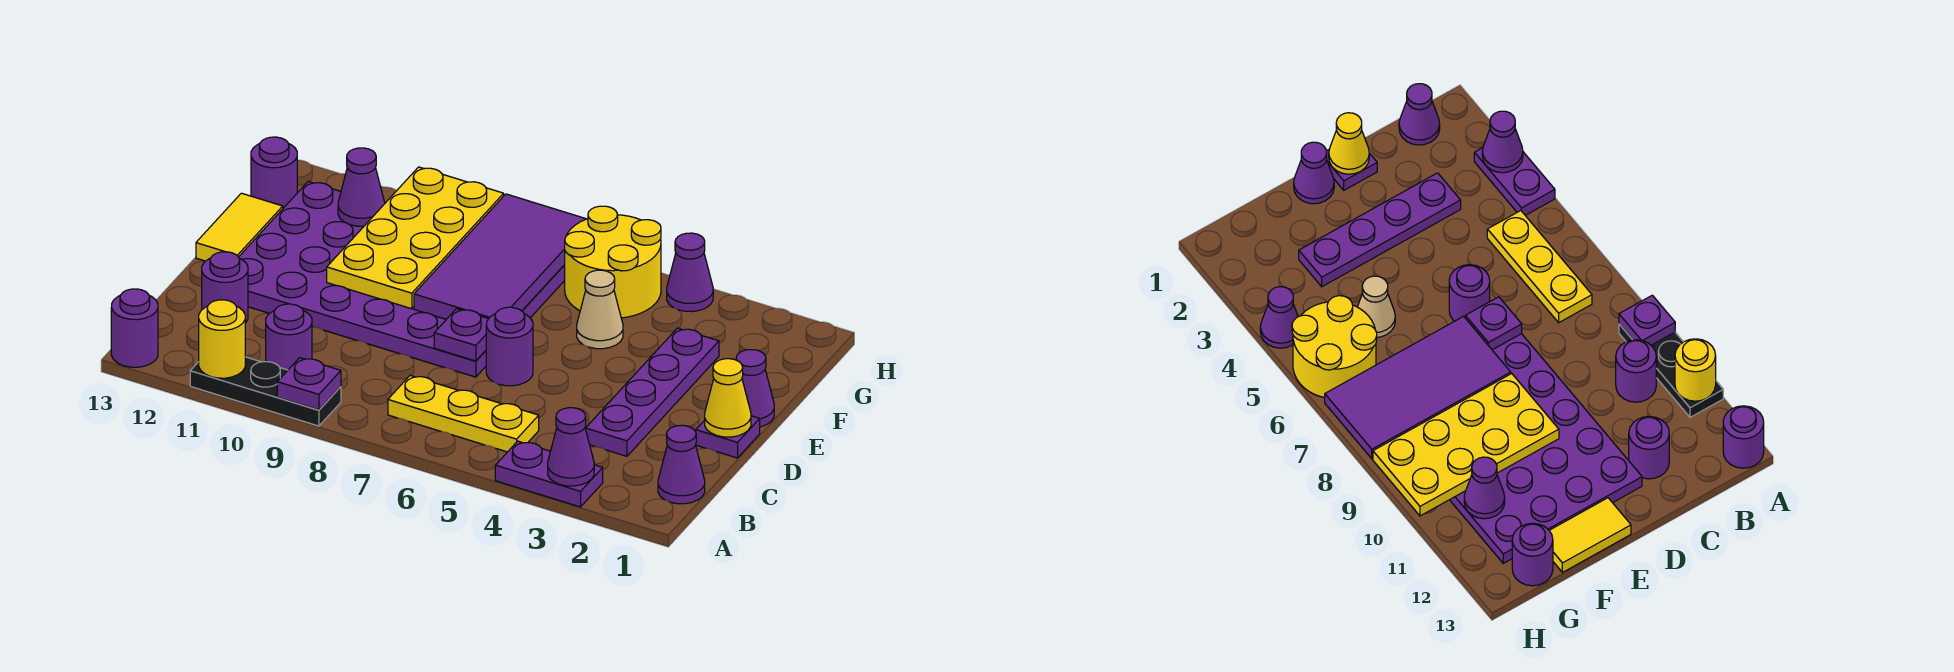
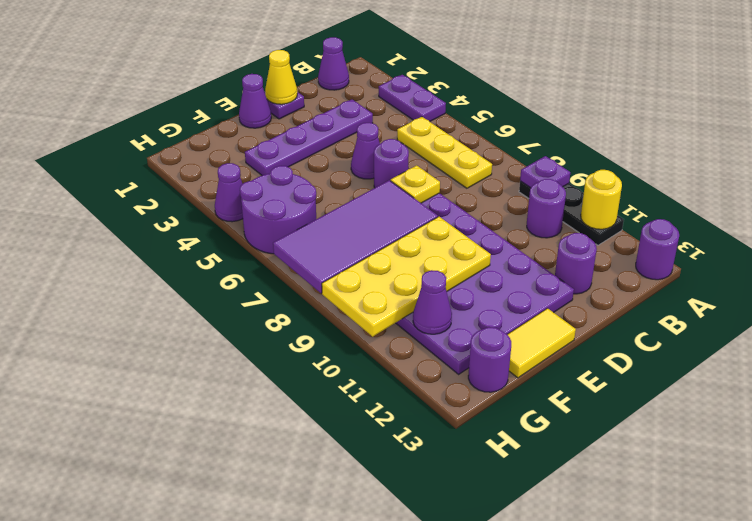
purple 1x1 cone [548,408,594,486] -> purple 1x1 cone moved to [351,123,380,179]
purple 1x1 plate [434,309,488,361] -> yellow 1x1 plate [391,165,440,203]
tan 1x1 cone [577,270,623,349] -> none
yellow 2x2 round brick [565,206,661,318] -> purple 2x2 round brick [240,166,316,254]

